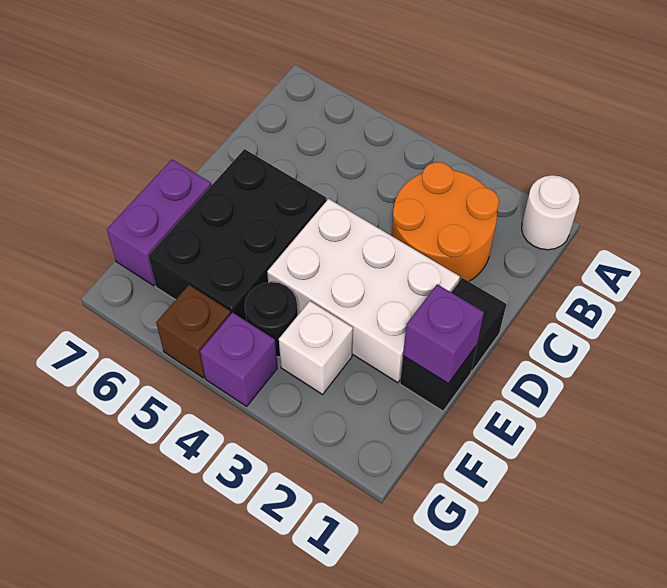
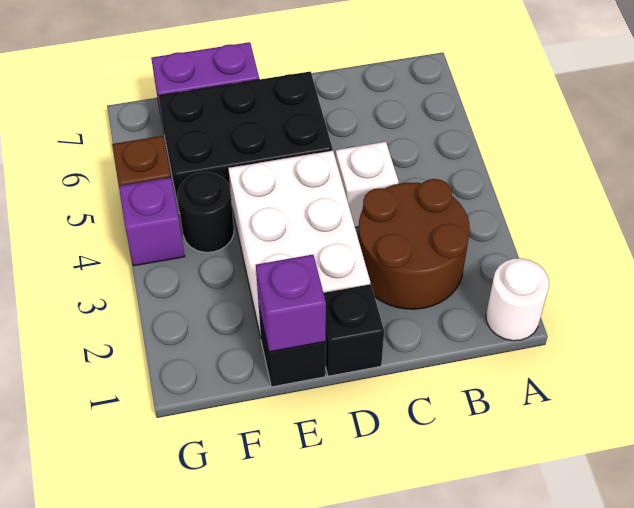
orange 2x2 round brick [392,162,499,281] -> brown 2x2 round brick [358,179,470,309]
white 1x1 brick [279,301,353,394] -> white 1x1 brick moved to [336,142,399,227]

